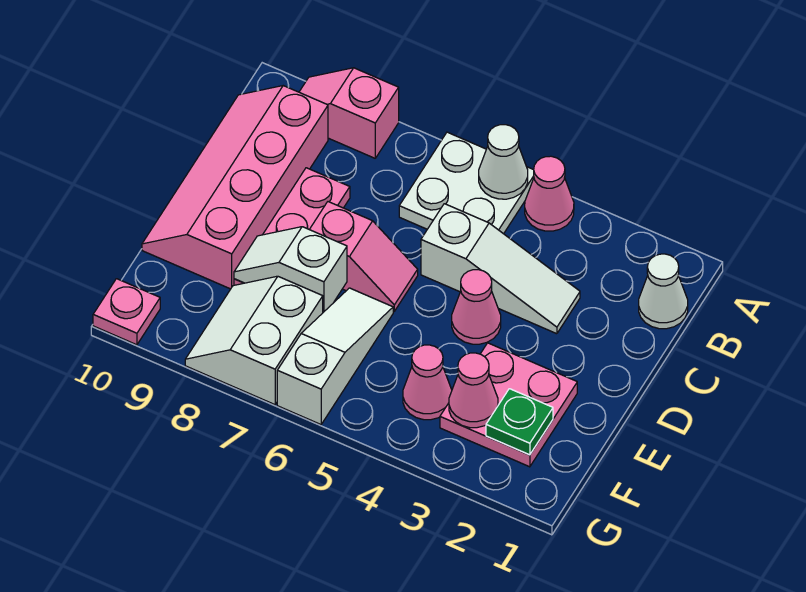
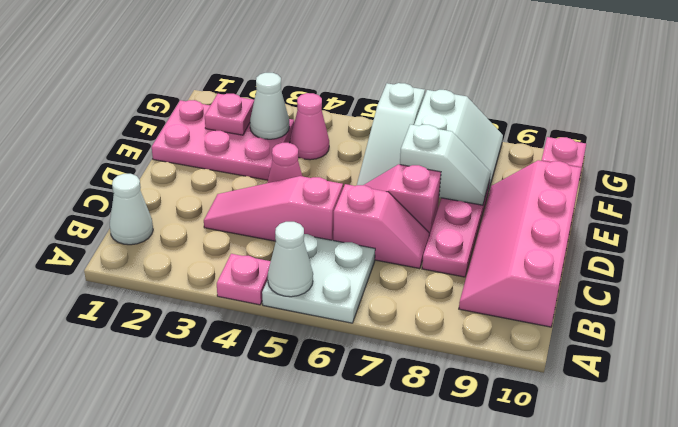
pink 1x1 cone [525,156,574,231] -> pink 1x1 plate [217,254,271,305]
pink 1x2 slope [299,68,399,158] -> pink 1x2 slope moved to [333,184,429,269]
pink 2x4 slope [142,86,328,289] -> pink 2x4 slope turned to [459,160,581,327]
white 1x3 slope [421,204,580,334] -> pink 1x3 slope [204,176,343,241]
pink 2x2 plate [440,343,577,467] -> pink 2x3 plate [152,100,294,180]
green 1x1 plate [486,389,553,455] -> pink 1x1 plate [205,94,254,135]
pink 1x1 cone [449,353,498,428] -> white 1x1 cone [250,73,289,139]

